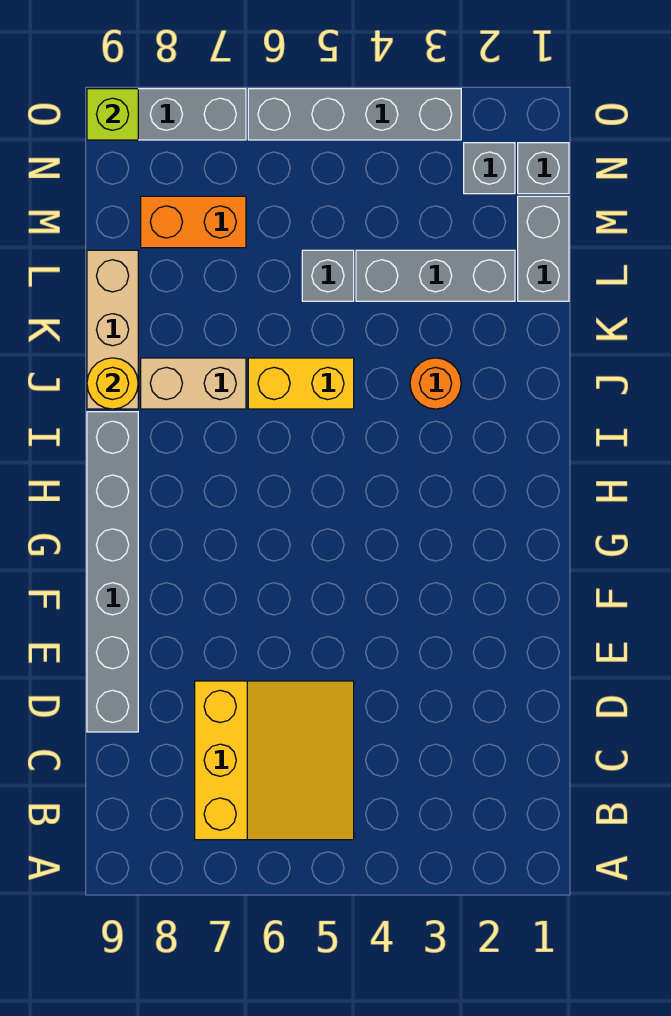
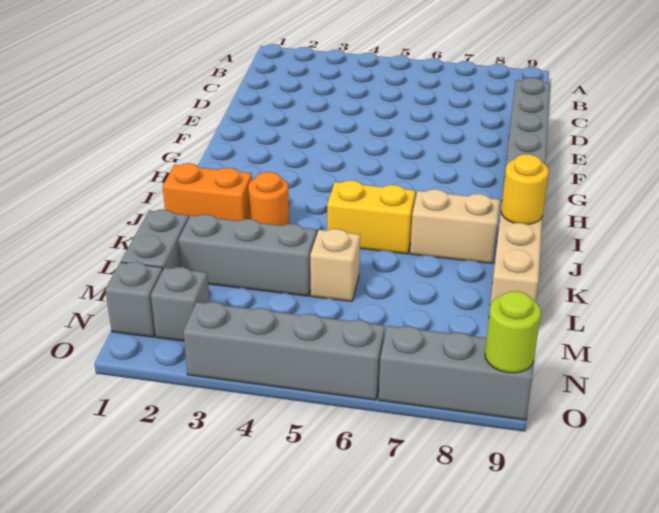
yellow 3x3 slope [195,681,354,840] -> none
grey 1x1 brick [302,250,354,301] -> tan 1x1 brick [310,229,360,301]
orange 1x2 brick [141,196,246,248] -> orange 1x2 brick moved to [163,163,252,221]
lime 1x1 brick [87,89,138,140] -> lime 1x1 round brick [485,291,541,373]

